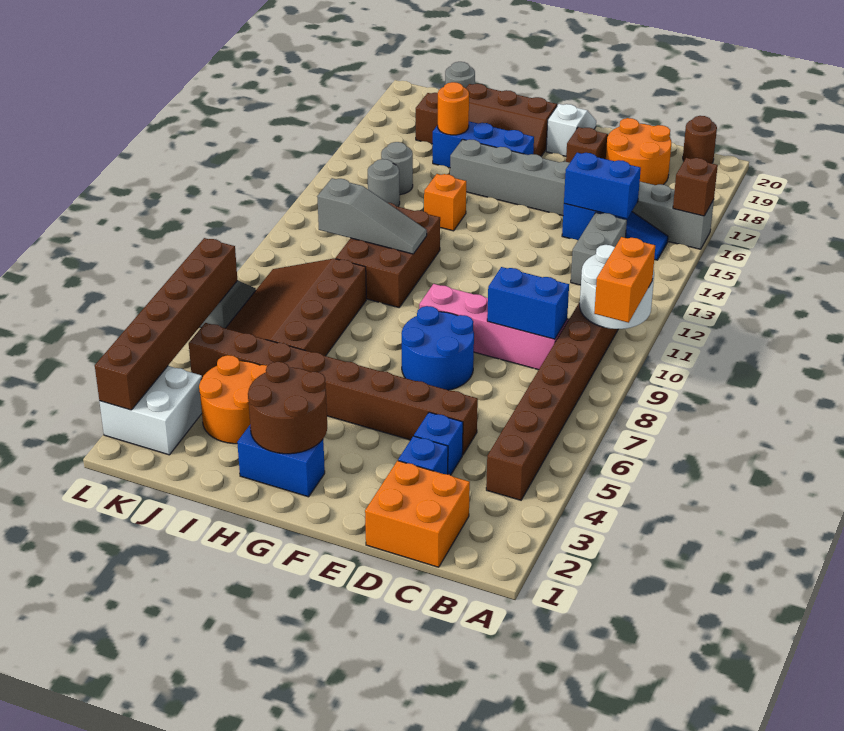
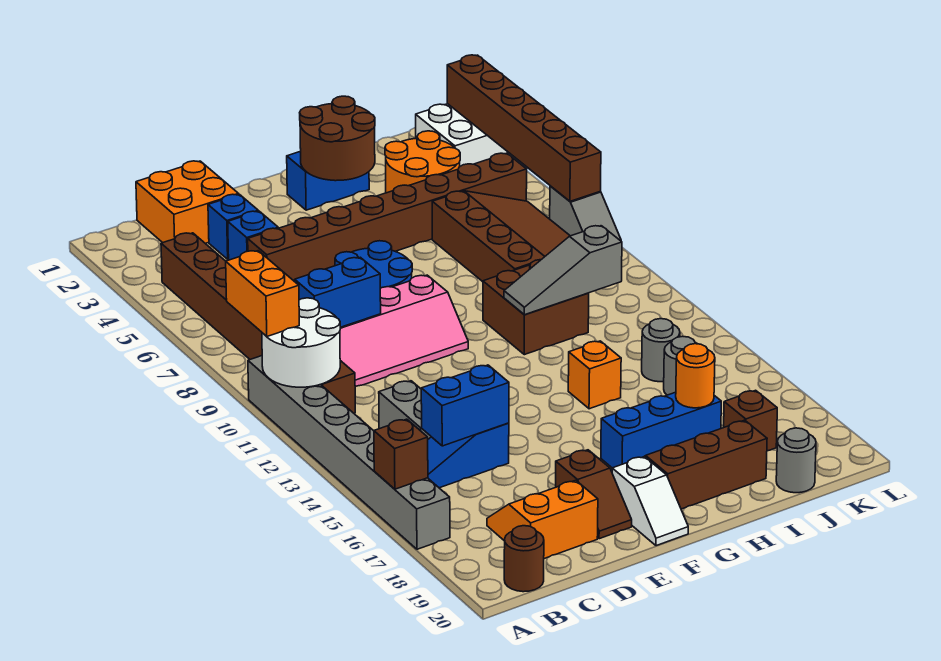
grey 1x8 brick [450,139,714,249] -> grey 1x8 brick turned to [248,356,450,549]
orange 2x2 round brick [606,118,671,185] -> orange 2x2 slope [487,480,598,559]
brown 2x3 brick [336,203,440,308] -> brown 2x2 brick [483,260,589,355]

